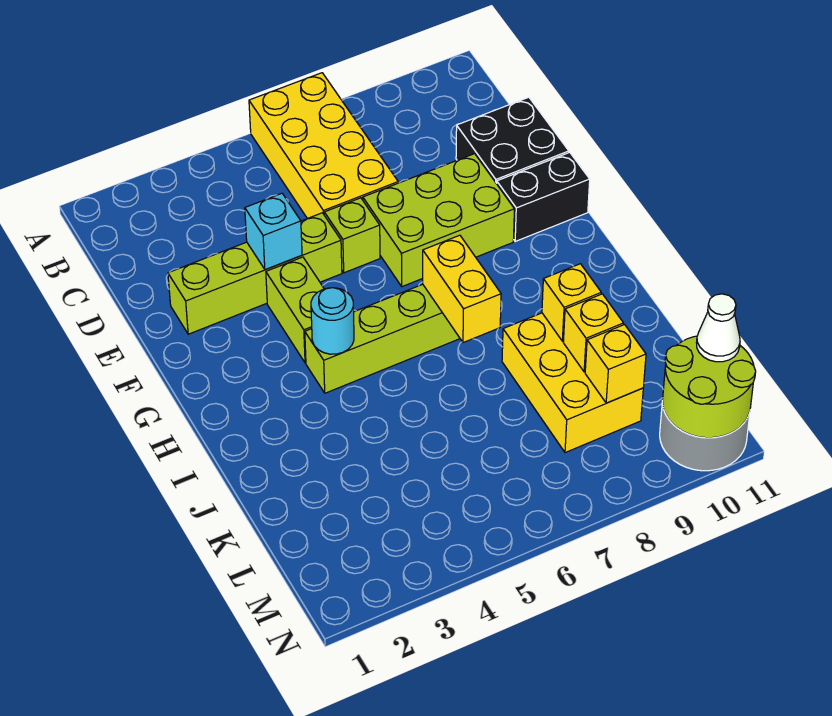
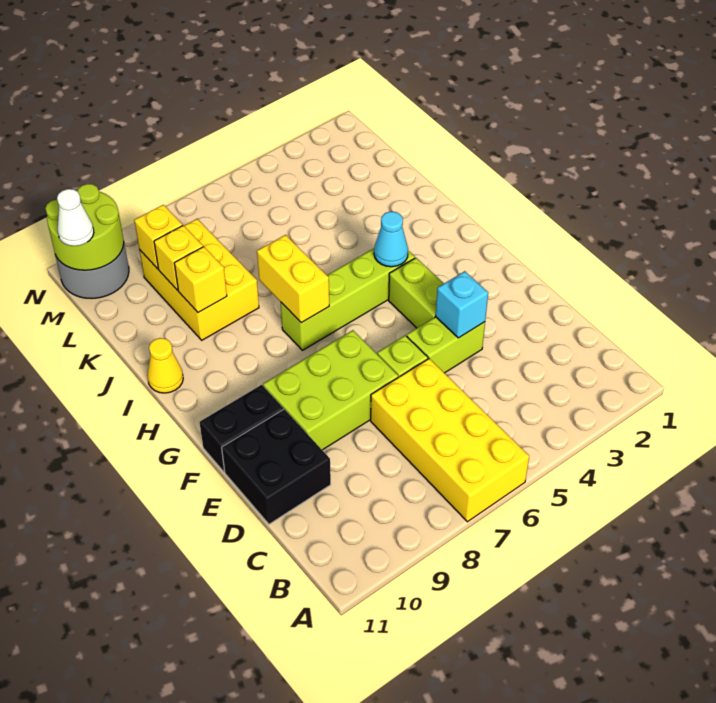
lime 1x4 brick [168,213,342,334] -> lime 1x2 brick [407,317,485,373]
cyan 1x1 round brick [311,288,354,354] -> cyan 1x1 cone [374,211,408,267]
none -> yellow 1x1 cone [147,338,183,393]

